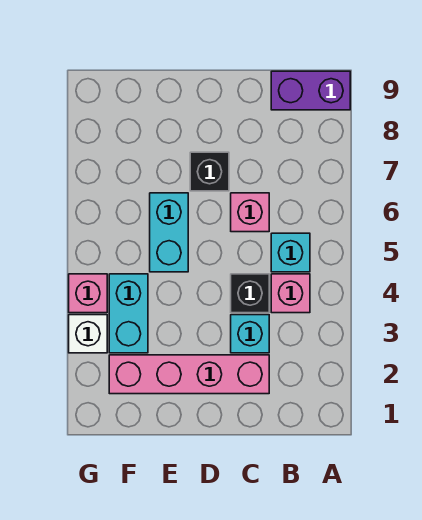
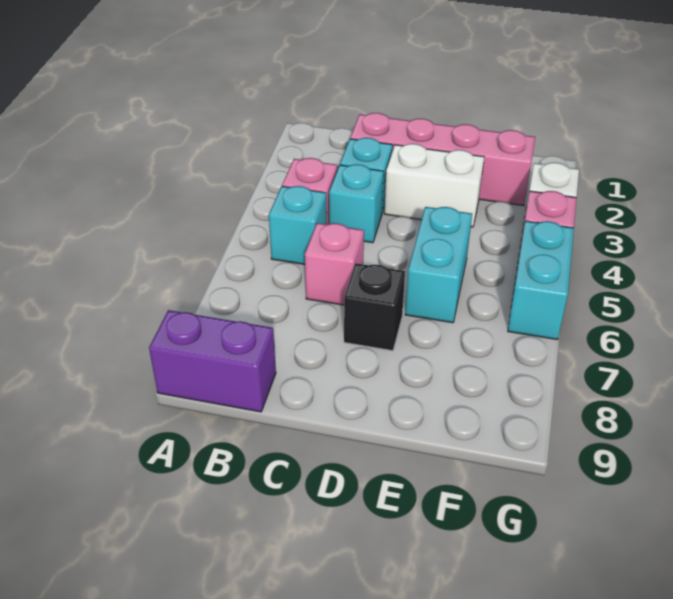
black 1x1 brick [231,274,269,313] -> cyan 1x1 brick [329,164,384,243]
none -> white 1x2 brick [384,144,484,227]
cyan 1x2 brick [109,274,148,353] -> cyan 1x2 brick moved to [508,221,574,339]

